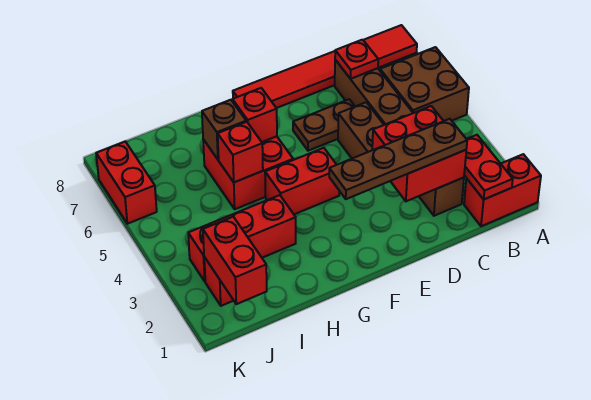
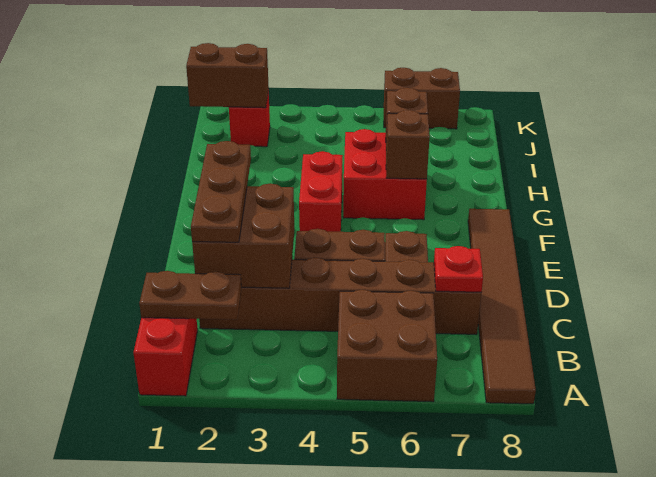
red 1x6 tile [233,25,417,108] -> brown 1x6 tile [468,209,536,404]
red 1x2 plate [464,135,513,199] -> brown 1x2 plate [139,271,242,320]
red 2x2 brick [372,106,466,201] -> brown 2x2 brick [192,184,294,288]
brown 1x4 plate [329,119,467,199] -> brown 1x3 plate [191,141,251,242]
red 1x1 brick [232,88,277,142] -> brown 1x1 brick [386,110,430,179]
red 1x3 brick [188,195,296,281] -> none
red 1x1 brick [218,122,263,182] -> none
red 1x2 brick [203,217,267,304] -> brown 1x2 brick [186,43,269,108]
red 1x2 brick [96,142,157,224] -> brown 1x2 brick [384,68,460,129]

